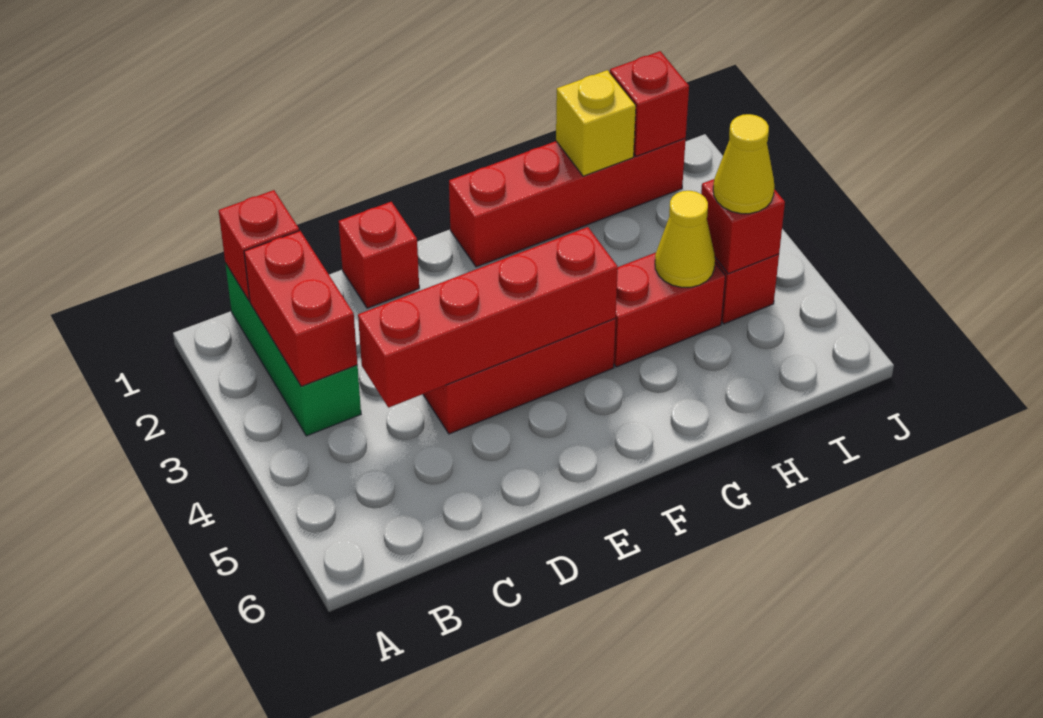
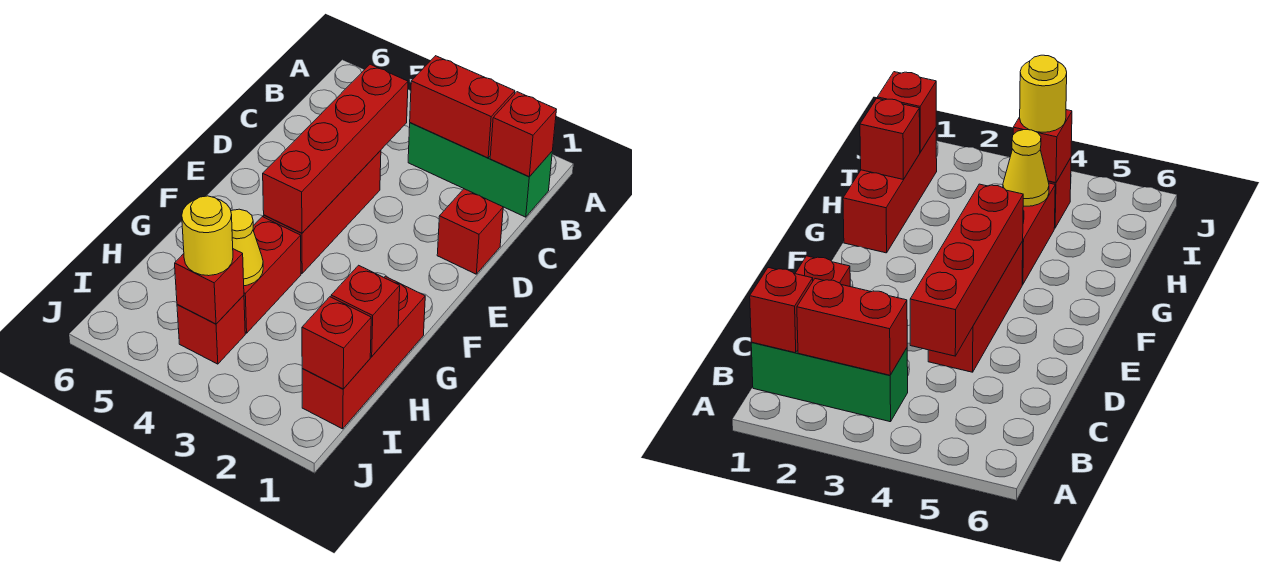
red 1x4 brick [449,139,686,267] -> red 1x3 brick [302,276,425,429]
yellow 1x1 brick [556,70,636,176] -> red 1x1 brick [331,265,400,356]
yellow 1x1 cone [713,114,774,214] -> yellow 1x1 round brick [182,196,233,276]

